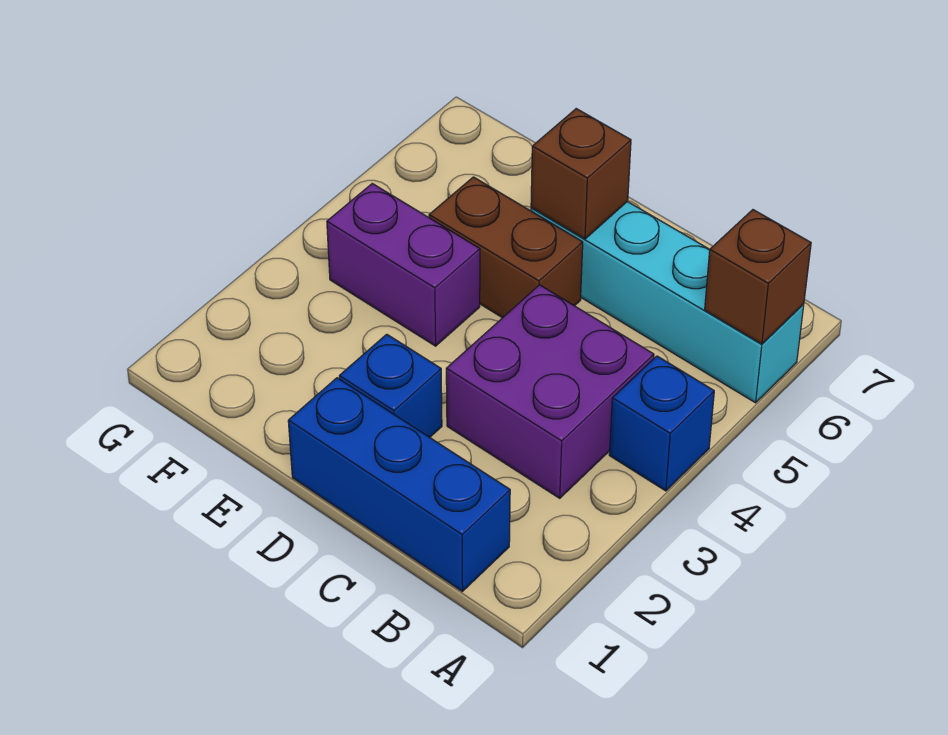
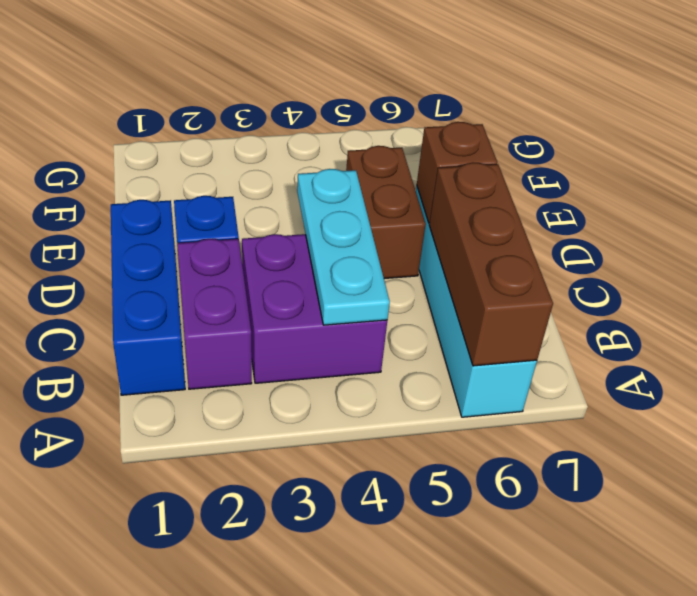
blue 1x1 brick [609,356,714,491] -> none
brown 1x1 brick [705,210,811,344] -> brown 1x3 brick [429,163,553,366]
none -> cyan 1x3 plate [297,169,390,325]
purple 1x2 brick [327,184,480,346] -> purple 1x2 brick moved to [177,239,252,389]

